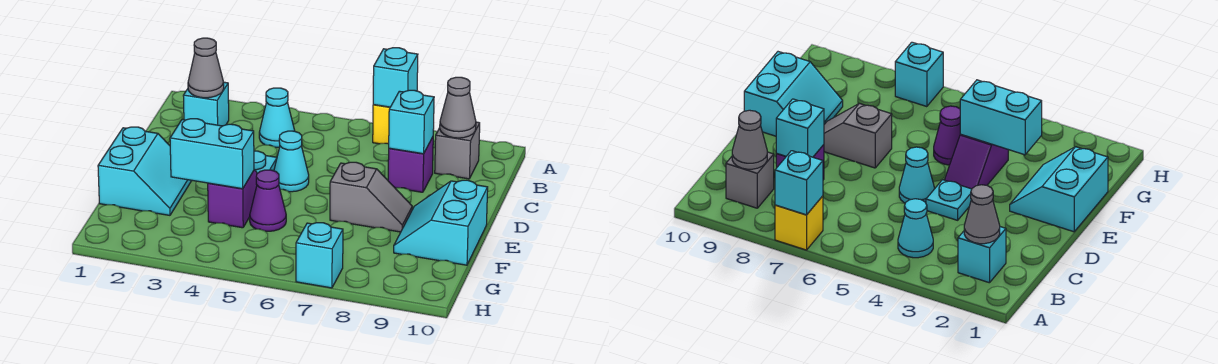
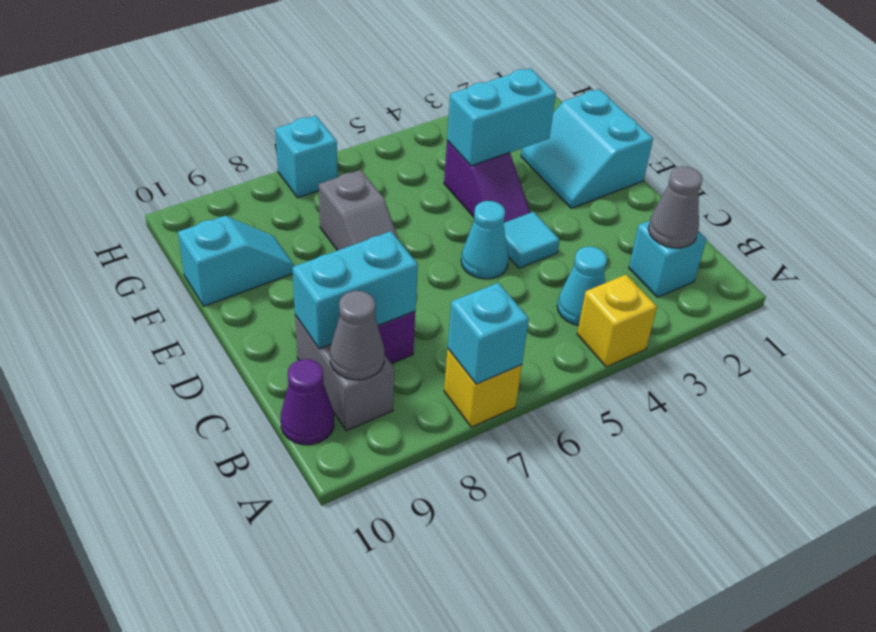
none -> yellow 1x1 brick [577,274,657,367]
grey 1x1 brick [435,122,480,179] -> grey 1x2 brick [295,315,394,431]
cyan 1x1 brick [389,90,434,154] -> cyan 1x2 brick [292,231,418,349]
cyan 1x1 plate [254,151,277,173] -> cyan 1x1 tile [503,212,560,268]
grey 1x2 slope [330,162,412,232] -> grey 1x2 slope turned to [319,170,399,251]
cyan 2x2 slope [394,180,488,265] -> cyan 1x2 slope [178,216,294,306]
purple 1x1 cone [250,170,286,231] -> purple 1x1 cone moved to [281,359,334,445]

